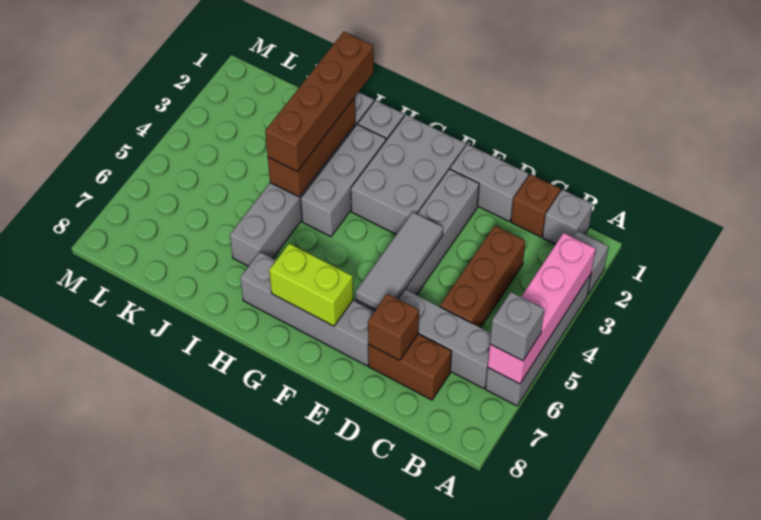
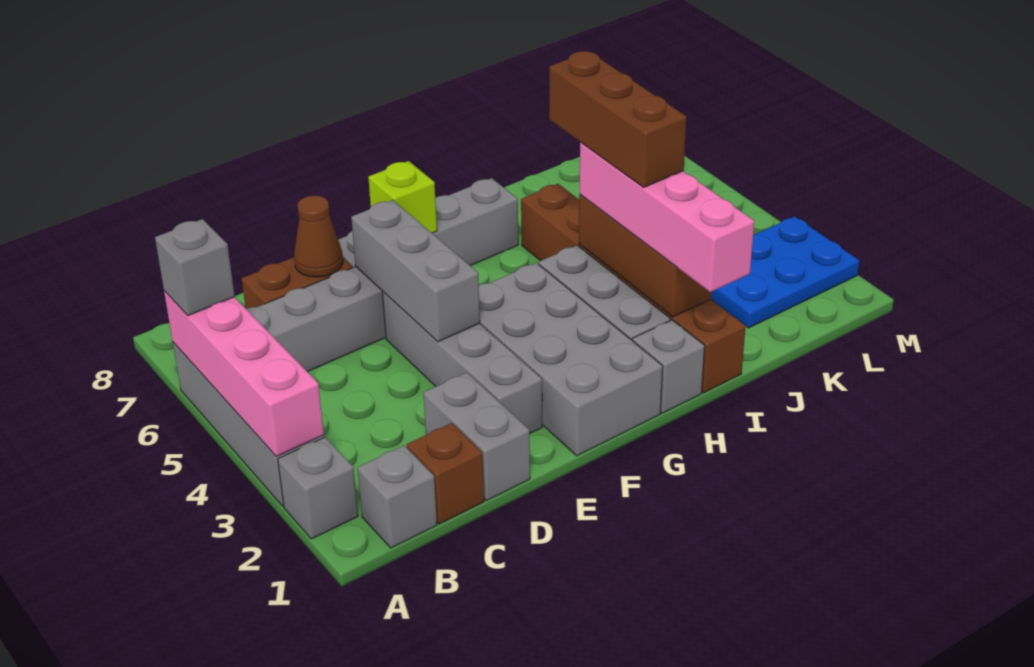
brown 1x3 brick [440,226,525,328] -> brown 1x3 brick moved to [549,51,686,187]
grey 1x2 brick [450,144,528,221] -> grey 1x2 brick turned to [423,373,530,501]
brown 1x1 brick [368,294,419,360] -> brown 1x1 cone [294,196,343,277]
grey 1x3 tile [356,212,443,310] -> grey 1x3 brick [351,200,480,342]
grey 2x3 brick [351,115,466,234] -> grey 2x4 brick [479,263,663,456]
lime 1x2 brick [269,244,353,326] -> lime 1x1 brick [368,161,437,233]
grey 1x6 brick [230,92,374,266] -> brown 1x6 brick [521,184,746,393]
brown 1x4 brick [265,32,374,171] -> pink 1x4 brick [580,142,754,292]
none -> blue 2x3 plate [711,216,859,328]

